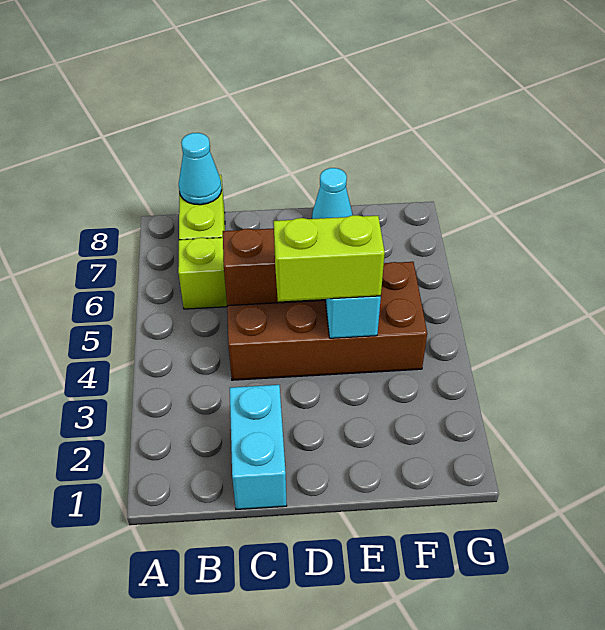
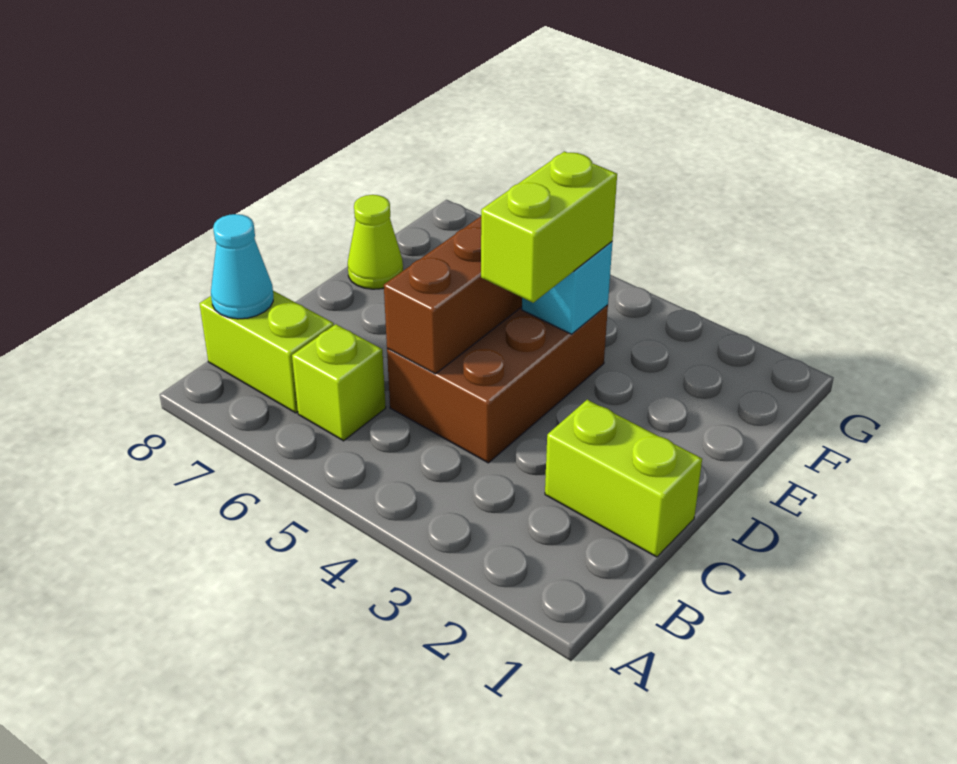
cyan 1x2 brick [230,385,287,509] -> lime 1x2 brick [545,400,702,557]
brown 2x4 brick [227,262,427,380] -> brown 2x3 brick [387,305,608,463]
cyan 1x1 cone [312,168,353,219] -> lime 1x1 cone [348,195,403,289]

